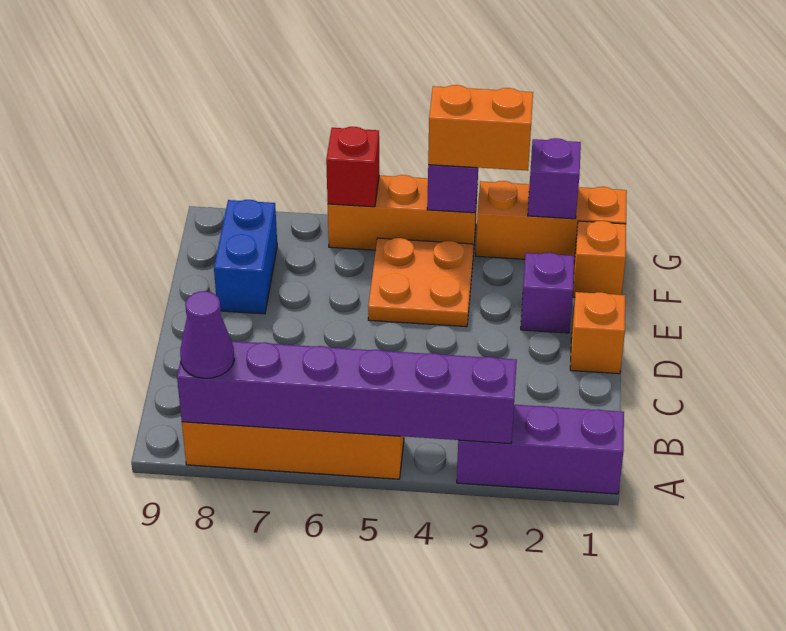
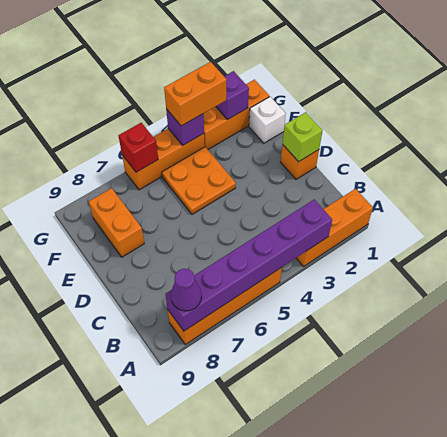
purple 1x3 brick [457,405,624,494] -> orange 1x3 brick [297,189,373,266]
none -> lime 1x1 brick [282,112,323,162]
purple 1x1 brick [521,253,574,333] -> none
blue 1x2 brick [214,200,277,314] -> orange 1x2 brick [89,188,144,257]
orange 1x1 brick [573,221,626,297] -> white 1x1 brick [249,97,286,143]

